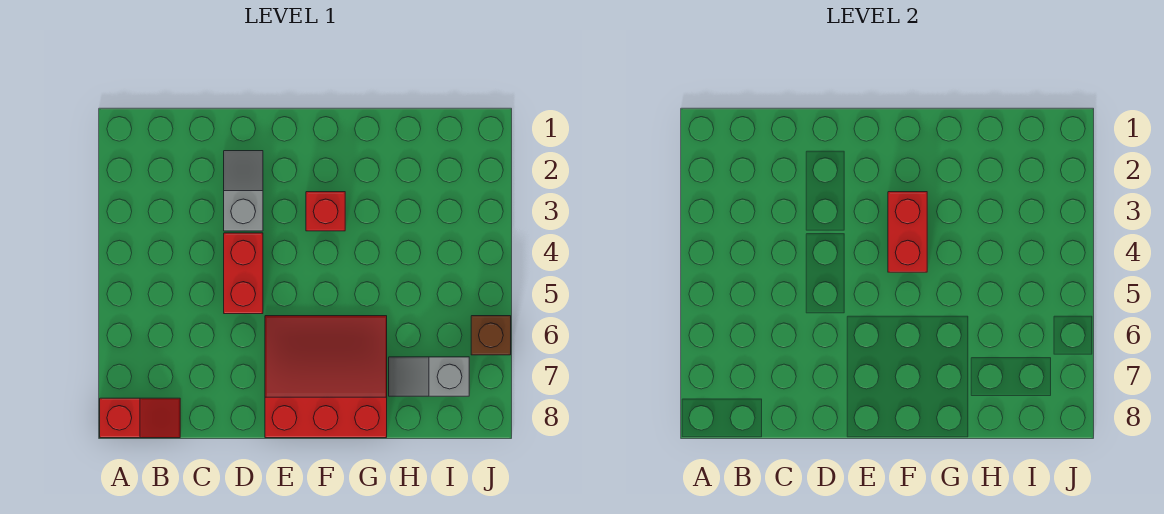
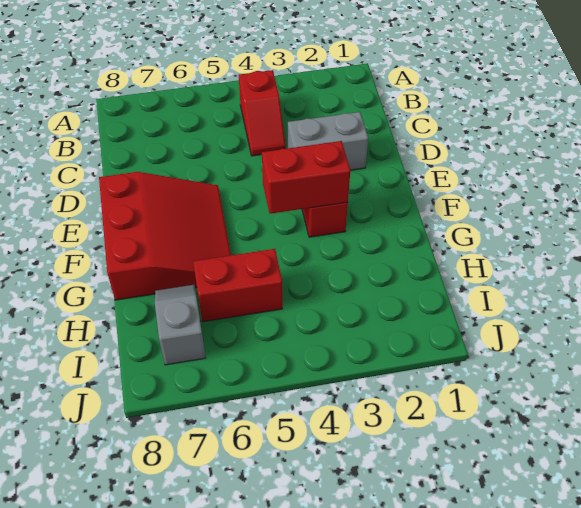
red 1x2 slope [100,398,180,438] -> red 1x2 slope moved to [239,70,286,156]
grey 1x2 slope [224,151,263,231] -> grey 1x2 brick [288,112,368,170]
red 1x2 brick [224,233,263,314] -> red 1x2 brick moved to [193,249,283,322]
brown 1x1 brick [471,316,511,355] -> none

